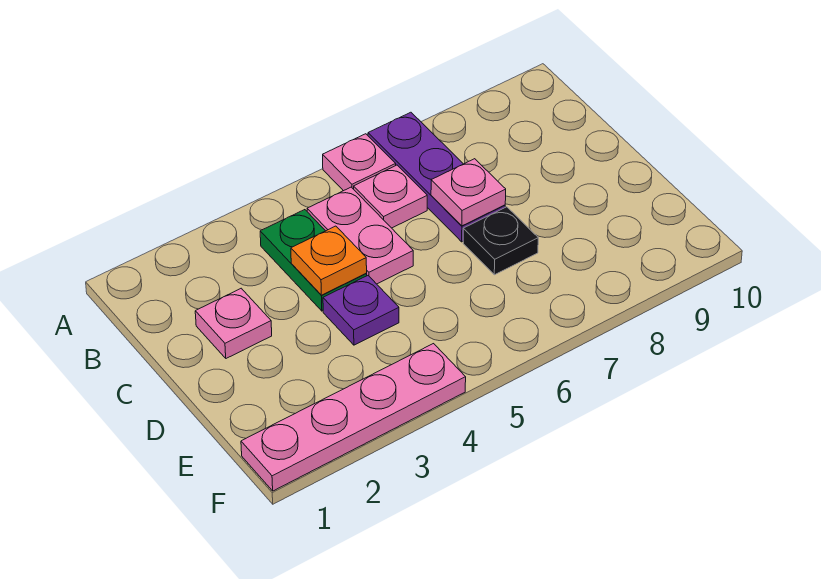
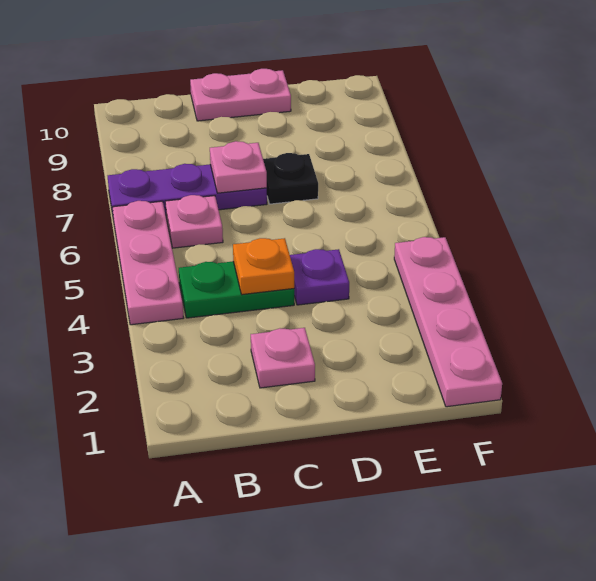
pink 1x1 plate [323,134,396,191] -> pink 1x3 plate [113,201,183,325]
pink 1x2 plate [307,187,413,284] -> pink 1x2 plate moved to [190,69,291,121]

